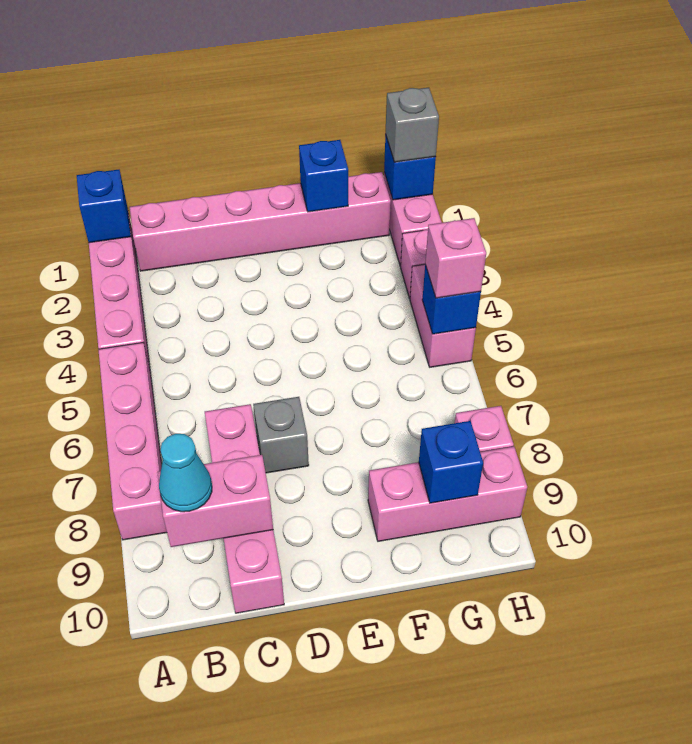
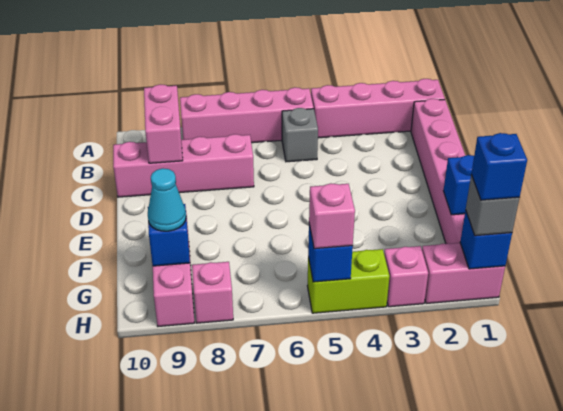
blue 1x1 brick [77,170,131,243] -> blue 1x1 brick moved to [471,133,527,200]
cyan 1x1 cone [159,434,212,512] -> cyan 1x1 cone moved to [148,168,186,231]
grey 1x1 brick [253,397,309,473] -> grey 1x1 brick moved to [282,108,318,162]
pink 1x2 brick [410,264,476,367] -> lime 1x2 brick [307,249,390,313]

